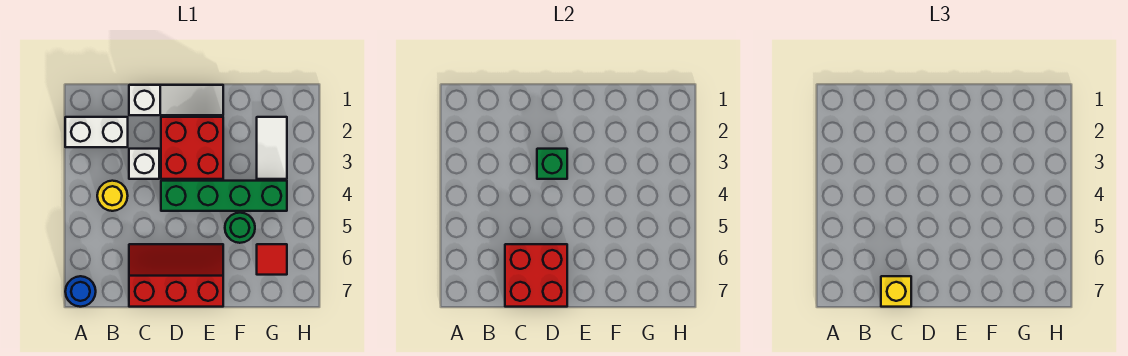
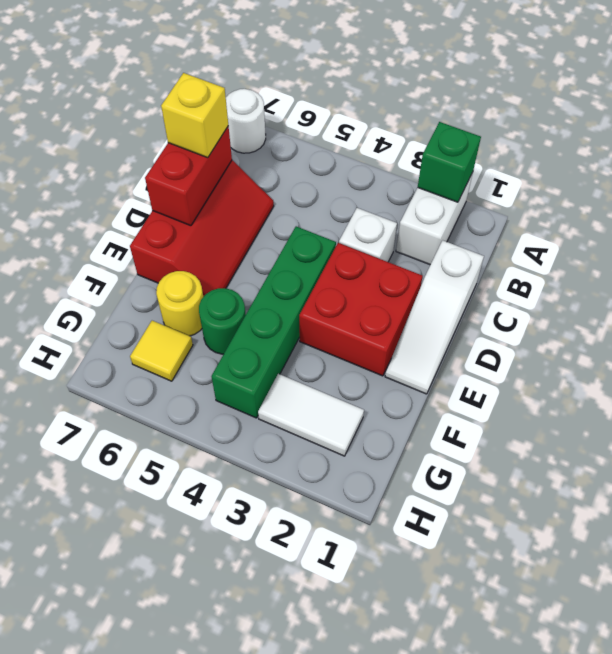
blue 1x1 round brick [65,276,96,307] -> white 1x1 round brick [226,89,266,153]
yellow 1x1 round brick [97,181,128,211] -> yellow 1x1 round brick moved to [156,271,203,336]
red 2x2 brick [505,244,567,307] -> red 1x2 brick [145,126,232,226]
green 1x1 brick [537,149,567,179] -> green 1x1 brick moved to [418,122,481,202]
red 1x1 tile [257,244,287,275] -> yellow 1x1 tile [130,321,193,381]

